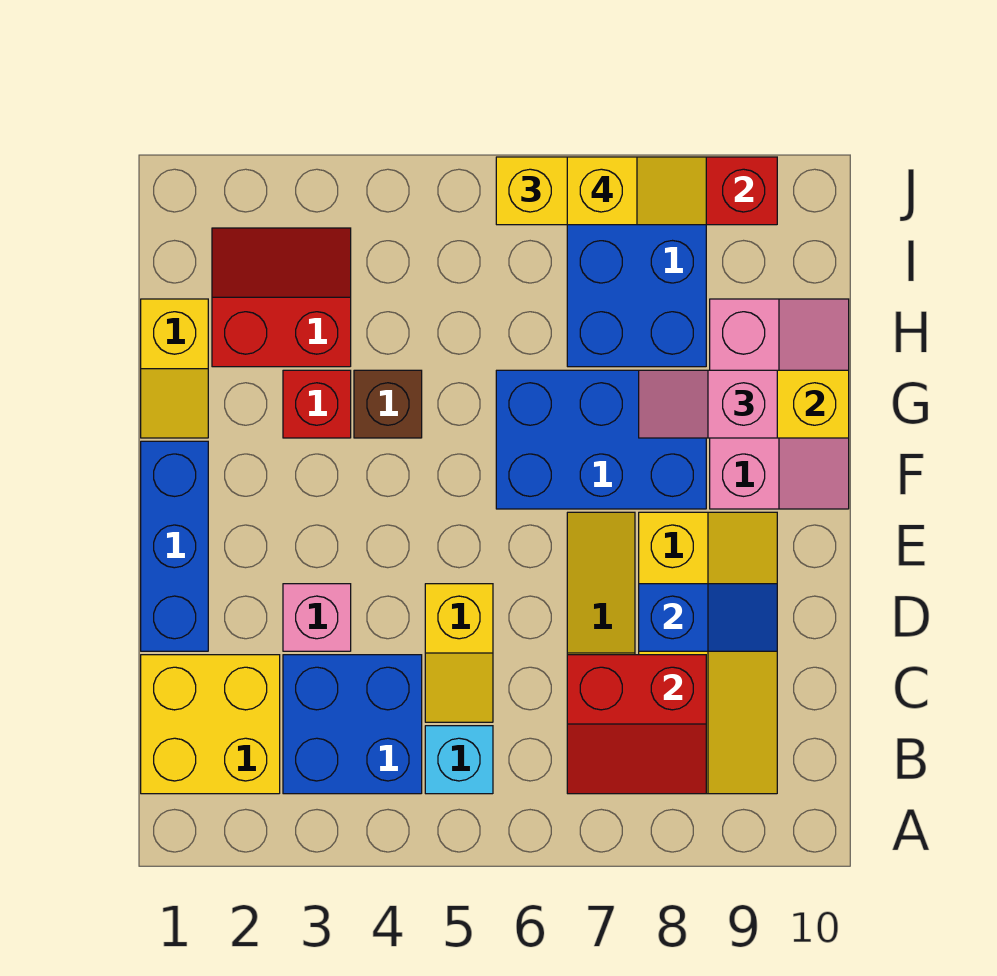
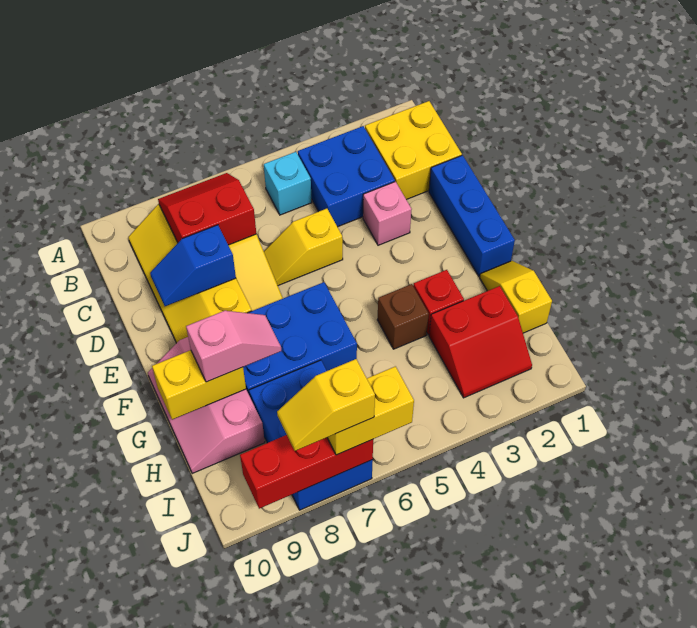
yellow 1x2 slope [425,584,493,722] -> yellow 1x2 slope turned to [264,209,343,286]

